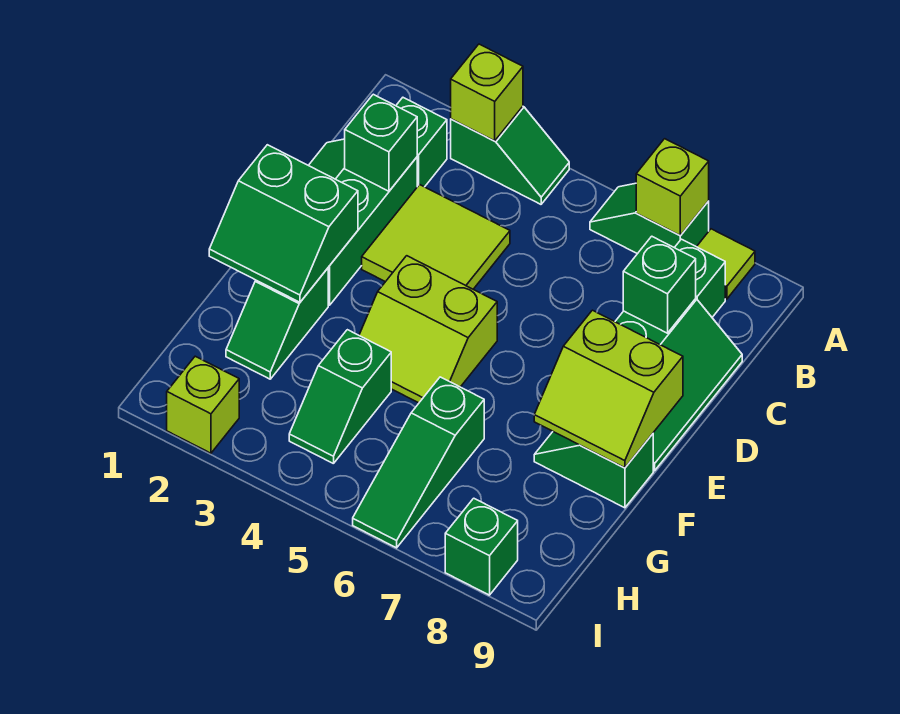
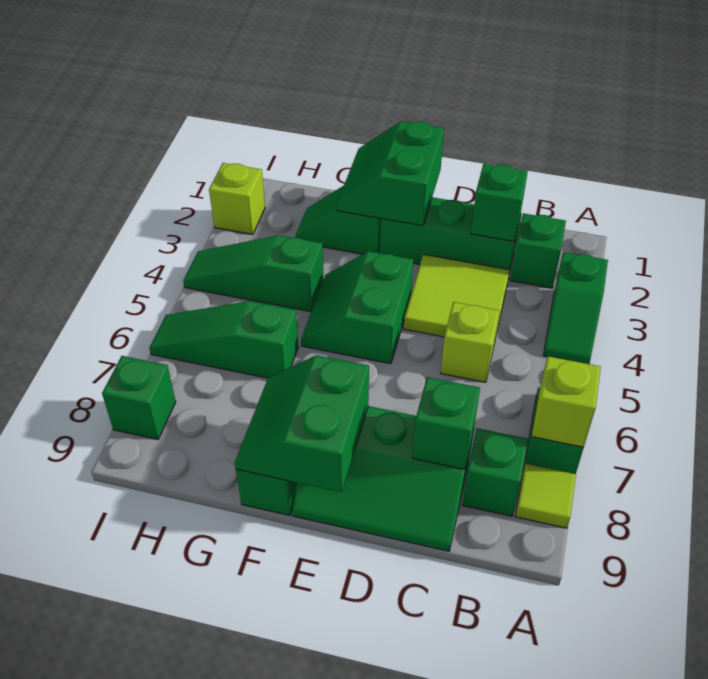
lime 1x1 brick [451,44,523,141] -> lime 1x1 brick moved to [441,302,499,382]
lime 2x2 slope [359,256,497,403] -> green 2x2 slope [301,251,413,364]
lime 2x2 slope [534,310,683,468] -> green 2x2 slope [235,355,369,492]
green 1x2 slope [289,330,391,464] -> green 1x3 slope [183,235,324,312]

